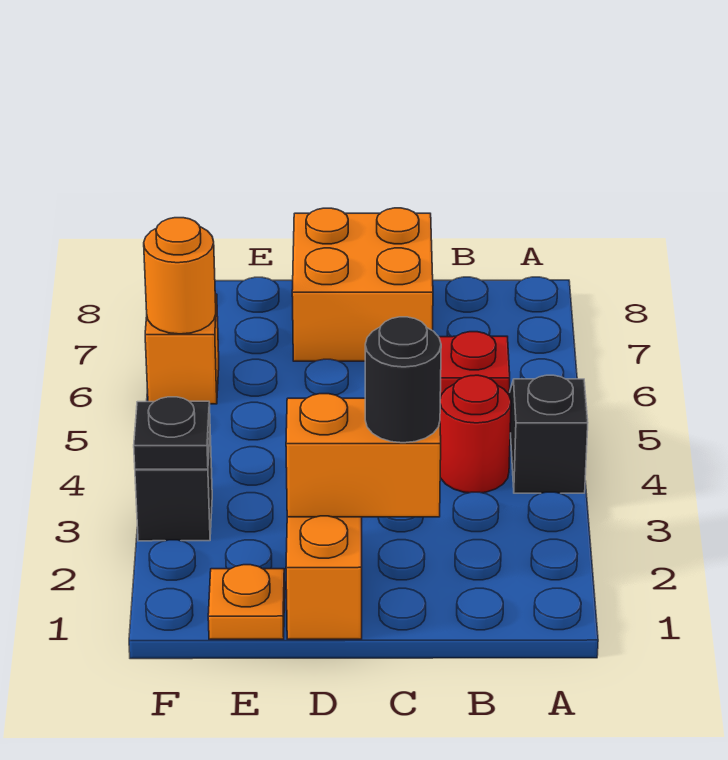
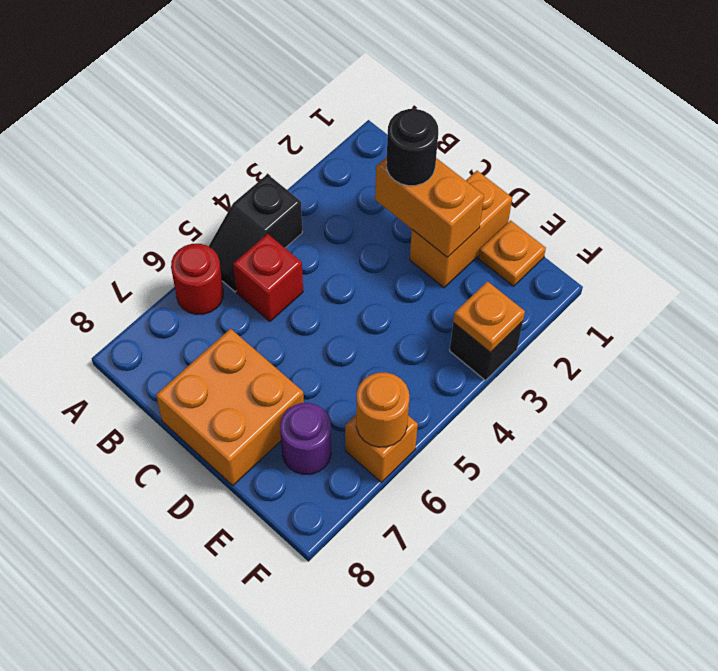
red 1x1 round brick [440,375,511,493] -> red 1x1 round brick moved to [171,244,223,315]
none -> purple 1x1 round brick [280,403,331,474]
black 1x1 plate [134,397,210,469] -> orange 1x1 plate [453,281,525,352]

